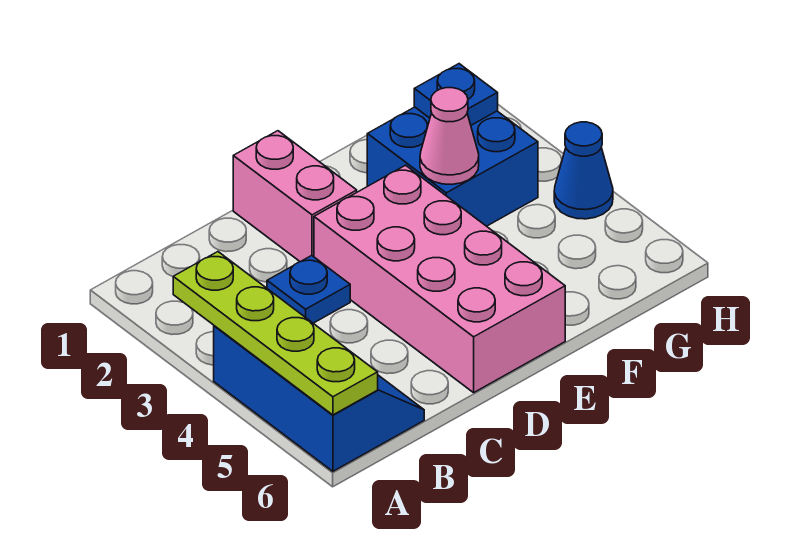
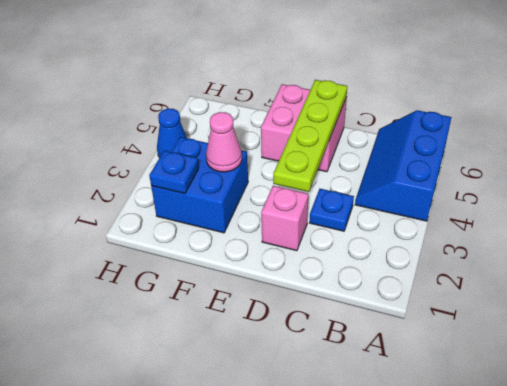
lime 1x4 plate [173,252,378,415] -> lime 1x4 plate moved to [273,80,347,192]
pink 1x2 brick [233,131,357,262] -> pink 1x1 brick [261,186,308,251]
pink 2x4 brick [314,165,565,393] -> pink 2x2 brick [261,84,346,172]

